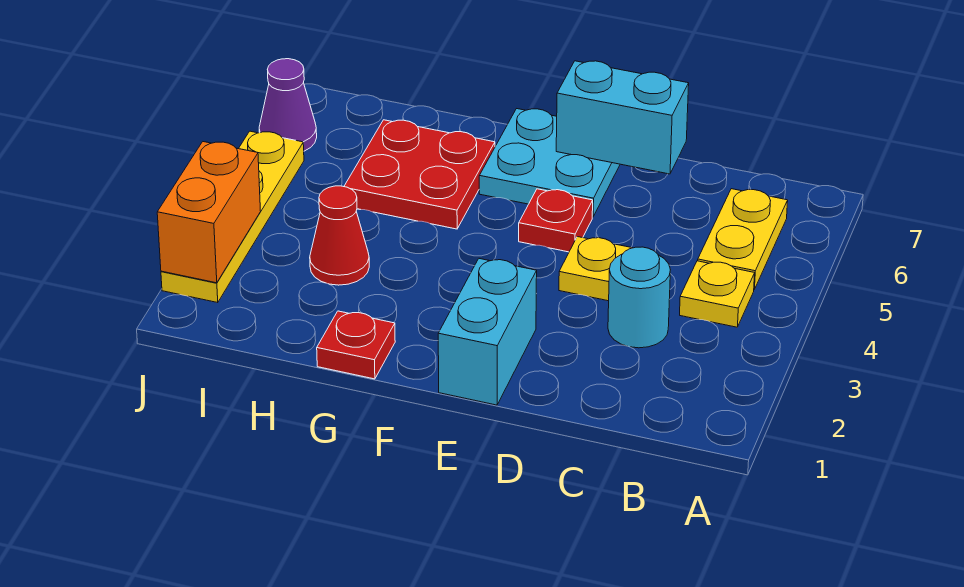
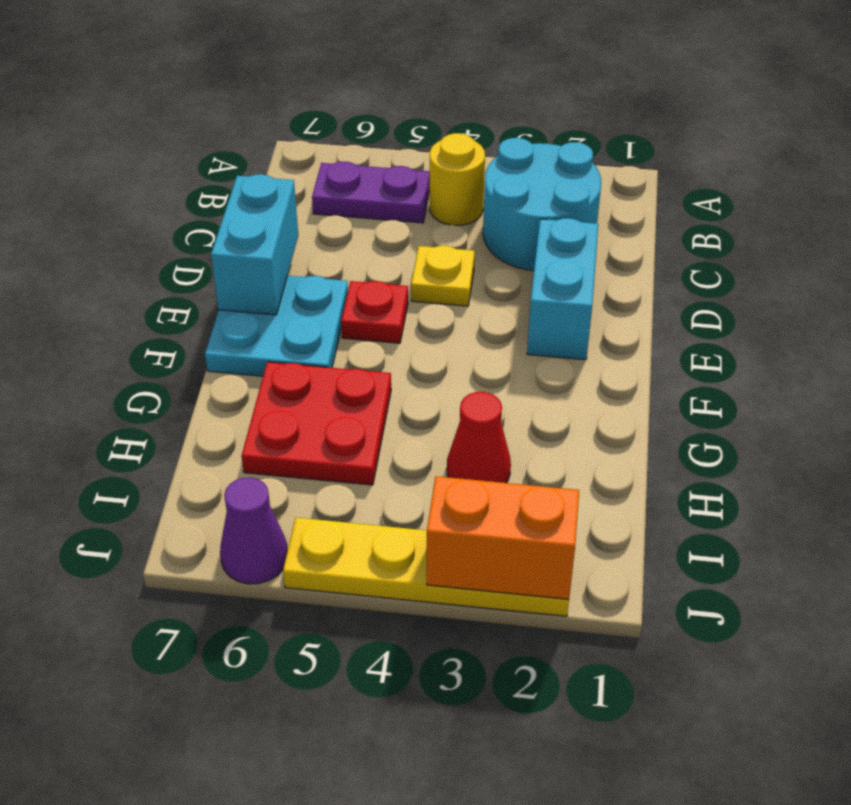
yellow 1x1 plate [680,261,755,327] -> yellow 1x1 round brick [430,133,485,225]
yellow 1x2 plate [698,189,788,289] -> purple 1x2 plate [312,162,430,223]
cyan 1x1 round brick [608,247,670,348] -> cyan 2x2 round brick [483,138,601,271]
cyan 1x2 brick [438,259,537,405] -> cyan 1x2 brick turned to [527,218,598,360]
red 1x1 plate [317,311,395,379] -> none

